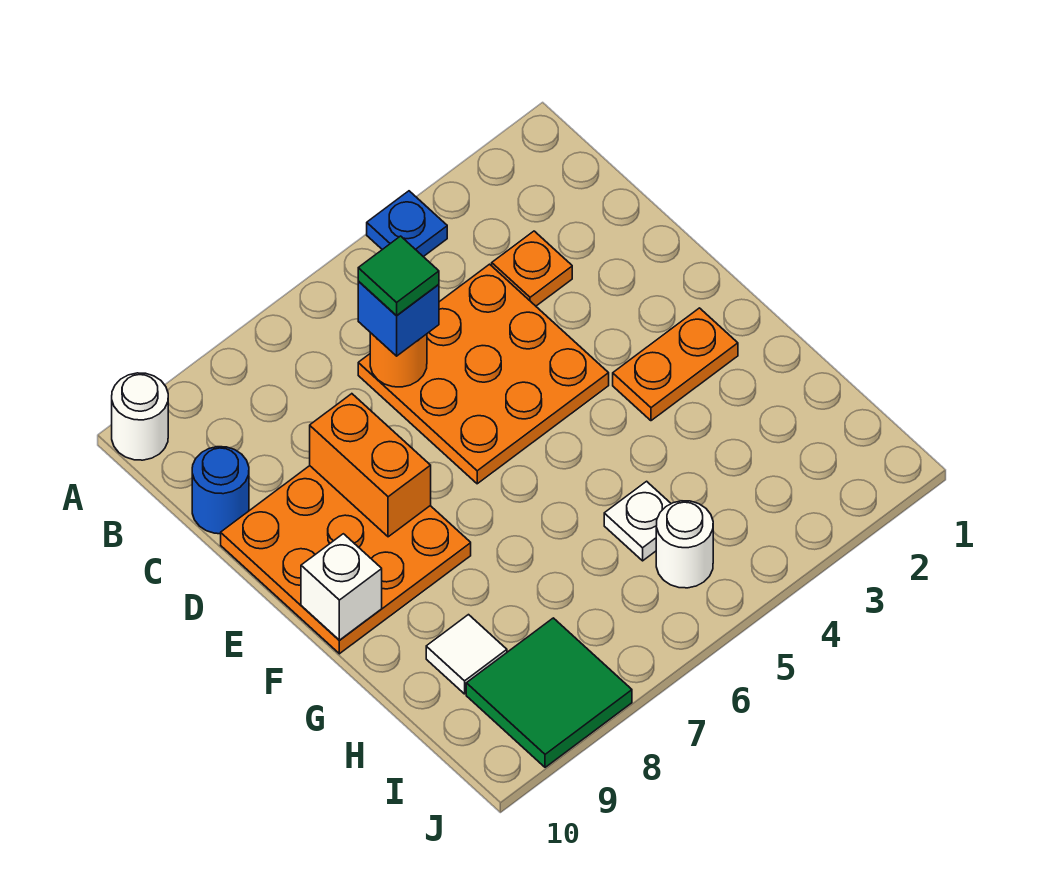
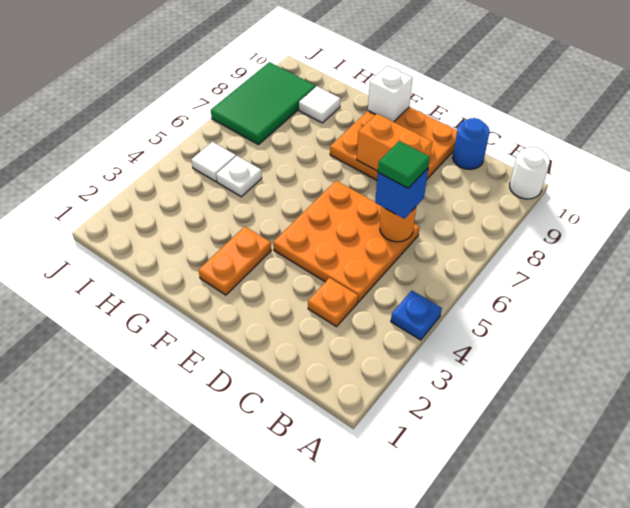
white 1x1 round brick [656,501,713,588] -> white 1x1 tile [191,142,236,182]
green 2x2 tile [466,618,632,767] -> green 2x3 tile [211,62,316,145]

